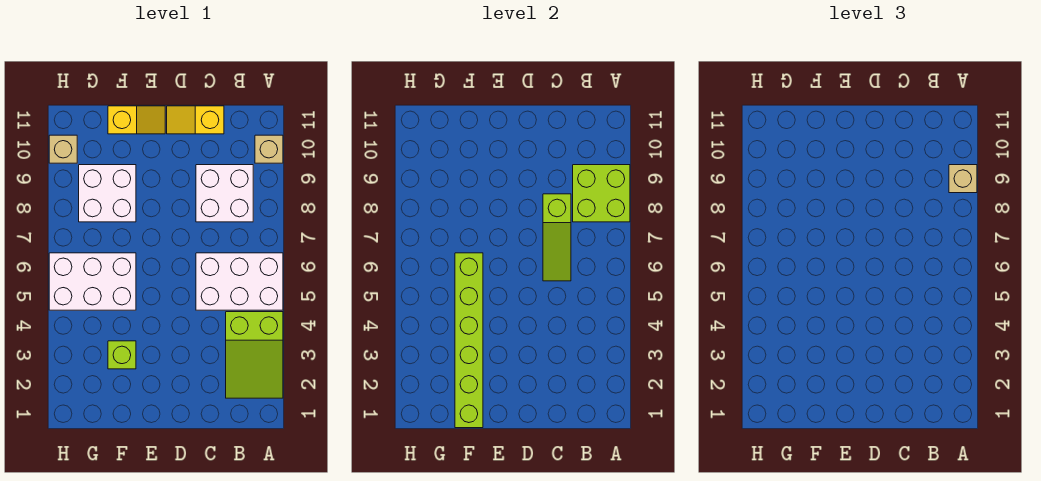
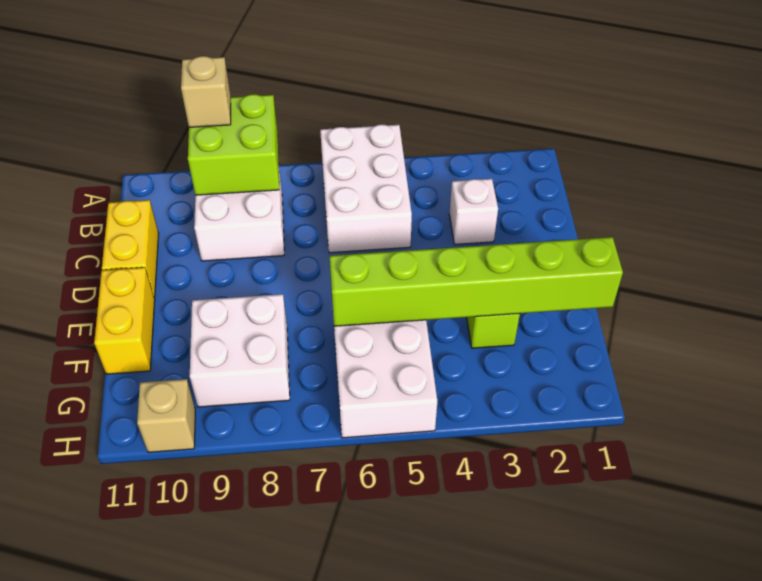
lime 2x3 slope [226,312,283,398] -> none
tan 1x1 brick [255,135,283,163] -> none
none -> white 1x1 brick [449,179,498,244]
lime 1x3 slope [543,194,571,281] -> none
yellow 1x2 slope [167,106,224,134] -> yellow 1x2 brick [102,200,159,298]
yellow 1x2 slope [108,106,165,134] -> yellow 1x2 brick [94,267,155,374]

